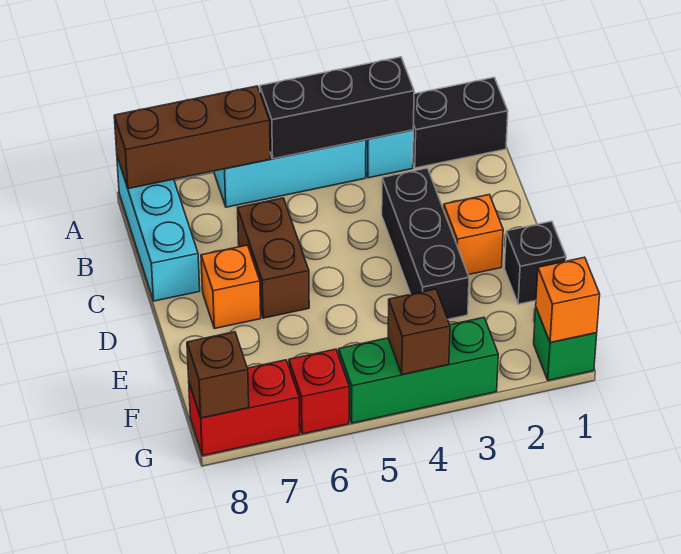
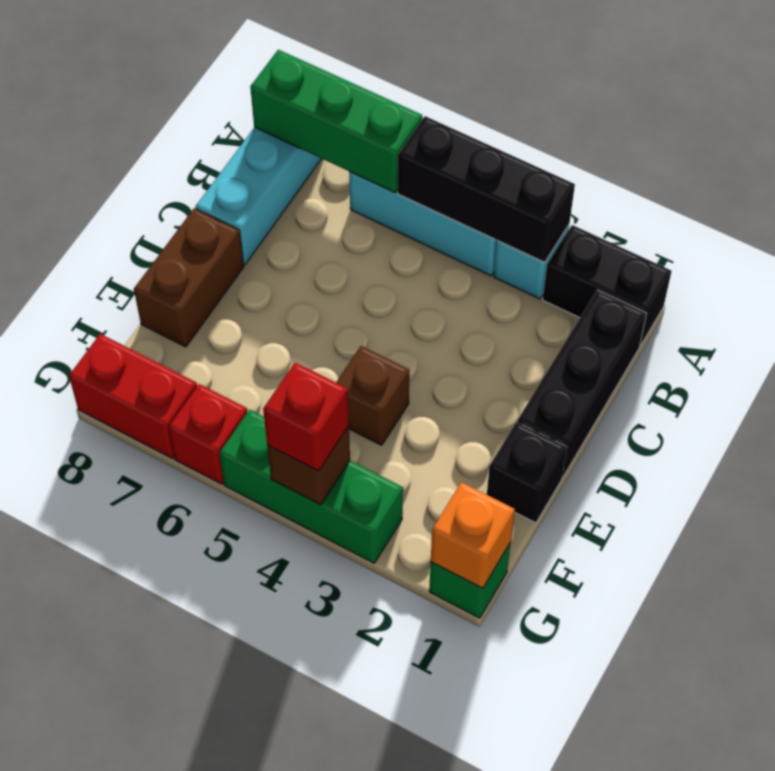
brown 1x3 brick [114,86,270,189] -> green 1x3 brick [250,50,422,192]
black 1x3 brick [382,168,469,319] -> black 1x3 brick moved to [518,290,646,477]
brown 1x2 brick [238,198,309,318] -> brown 1x2 brick moved to [134,208,244,347]
orange 1x1 brick [444,195,503,275] -> none
orange 1x1 brick [201,245,261,329] -> none
none -> red 1x1 brick [263,363,349,471]
brown 1x1 brick [187,332,249,418] -> brown 1x1 brick moved to [336,346,409,445]

